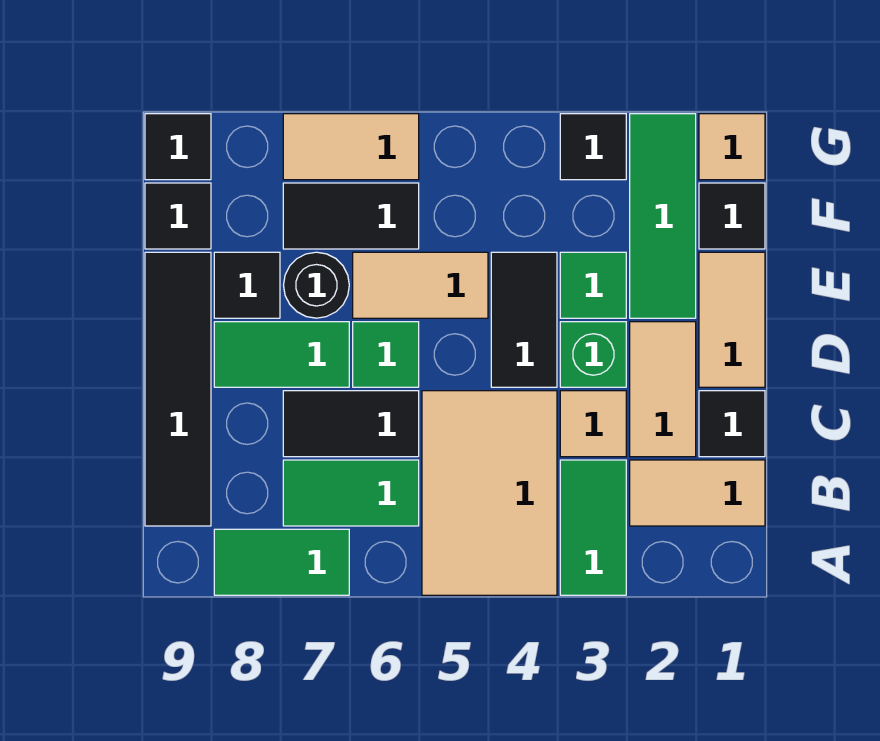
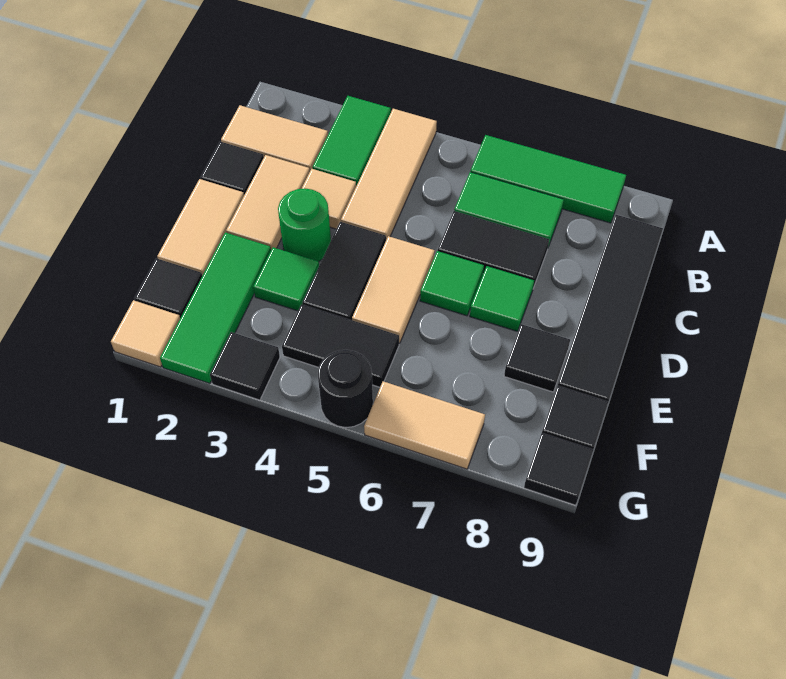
tan 2x3 tile [422,391,557,595] -> tan 1x3 tile [341,109,437,240]
green 1x2 tile [214,529,349,595] -> green 1x3 tile [470,135,626,223]
green 1x1 brick [560,322,626,387] -> green 1x1 round brick [278,188,331,261]
green 1x2 tile [214,322,349,387] -> green 1x1 tile [470,266,534,331]
tan 1x2 tile [353,252,488,318] -> tan 1x2 tile turned to [352,236,435,343]
black 1x1 round brick [284,252,349,318] -> black 1x1 round brick moved to [318,350,373,428]
black 1x2 tile [283,183,419,249] -> black 1x2 tile moved to [282,304,399,387]

